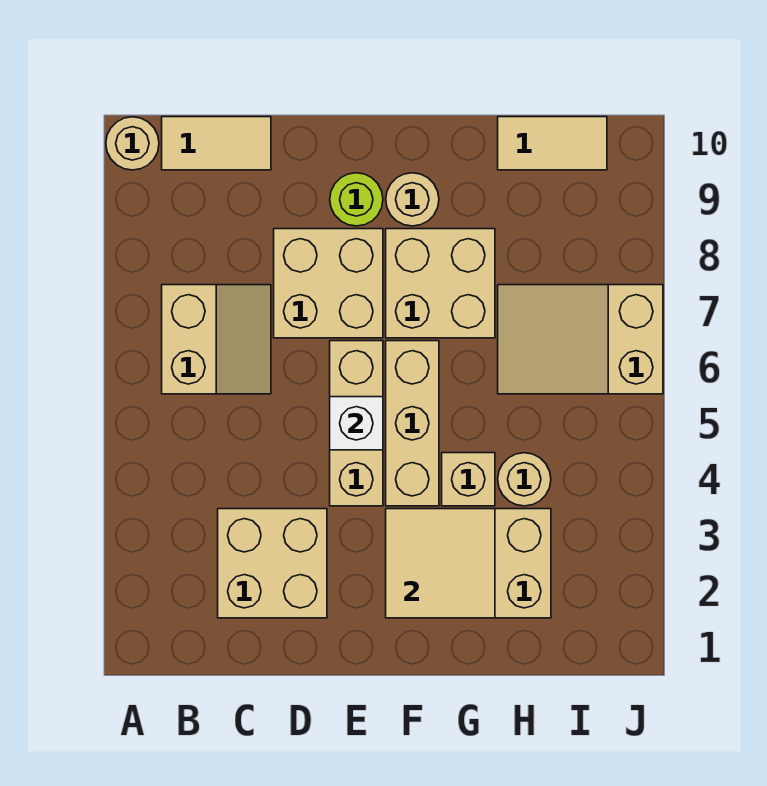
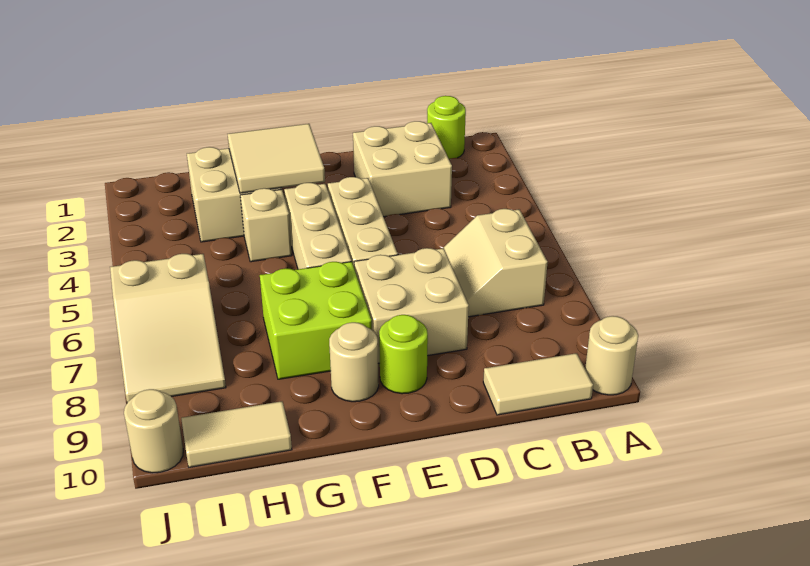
none -> lime 1x1 round brick [427,96,466,159]
white 1x1 brick [330,397,383,450] -> none
tan 2x2 brick [386,229,495,338] -> lime 2x2 brick [260,262,372,379]
tan 1x1 round brick [498,453,551,506] -> tan 1x1 round brick moved to [124,389,183,473]
tan 2x3 slope [498,285,663,394] -> tan 2x3 slope turned to [110,254,226,403]

